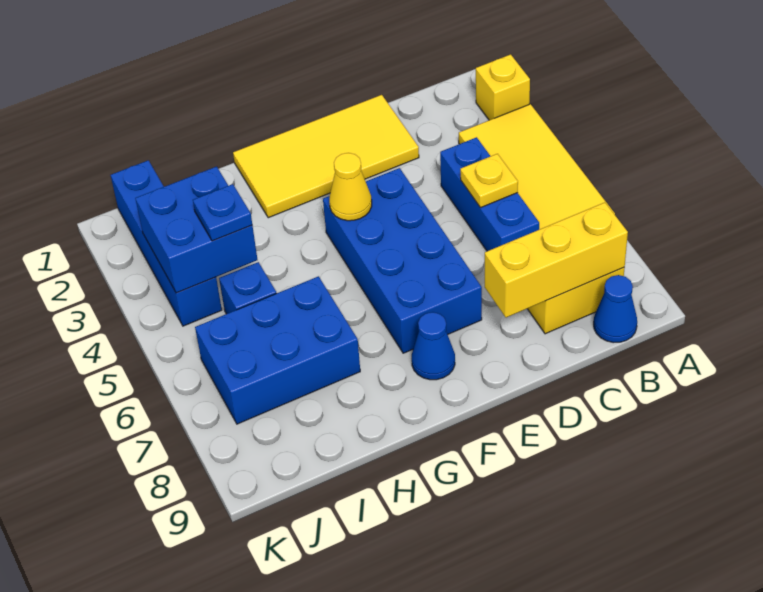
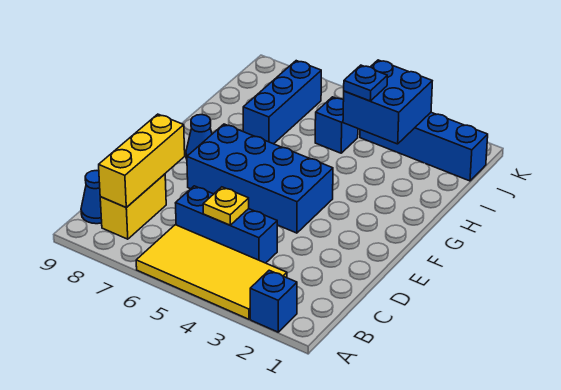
yellow 1x1 brick [476,54,530,120] -> blue 1x1 brick [250,270,297,332]
yellow 2x4 tile [233,95,419,218] -> none
yellow 1x1 cone [329,153,372,221] -> none
blue 2x3 brick [195,276,360,424] -> blue 1x3 brick [243,61,321,144]

